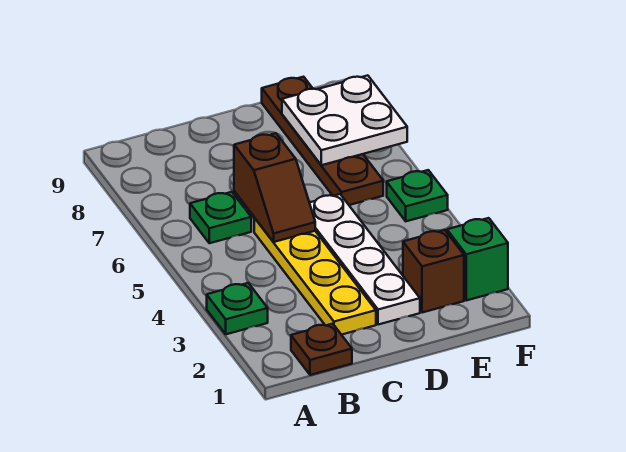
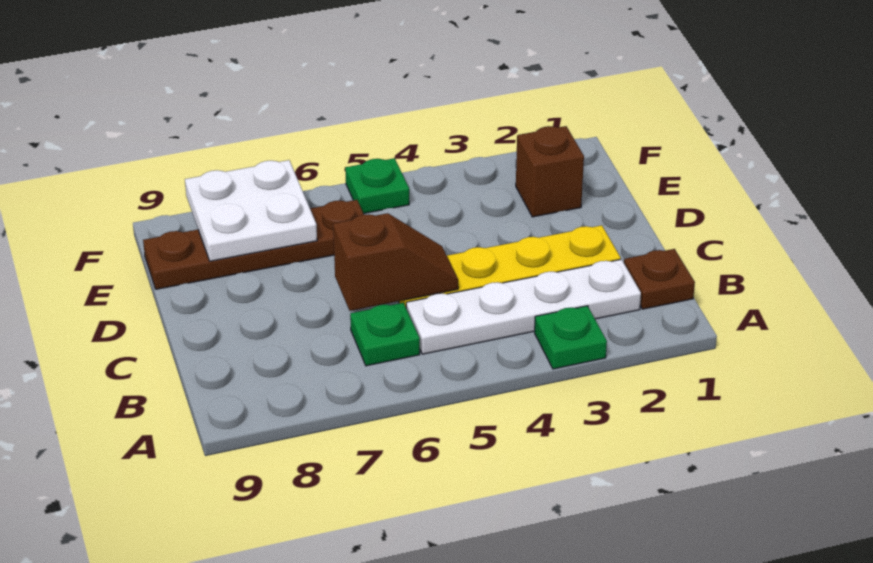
white 1x4 plate [309,194,420,325] -> white 1x4 plate moved to [406,259,641,354]
green 1x1 brick [447,218,508,300] -> none

